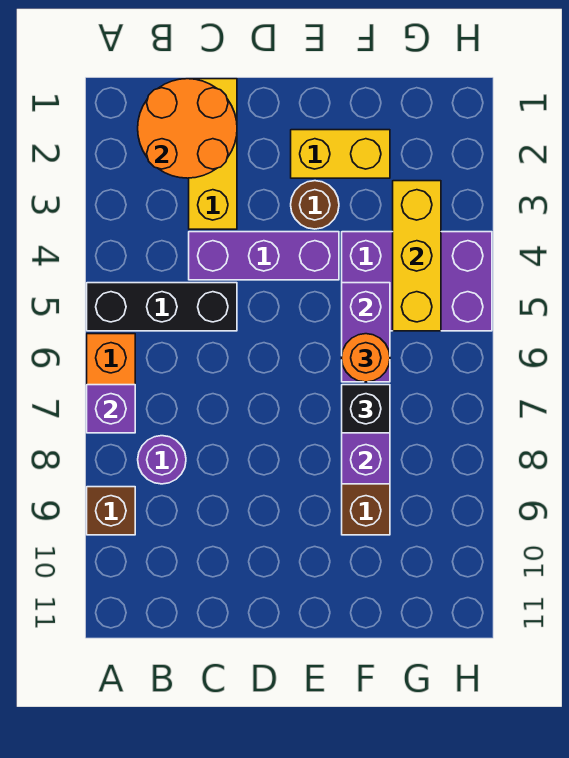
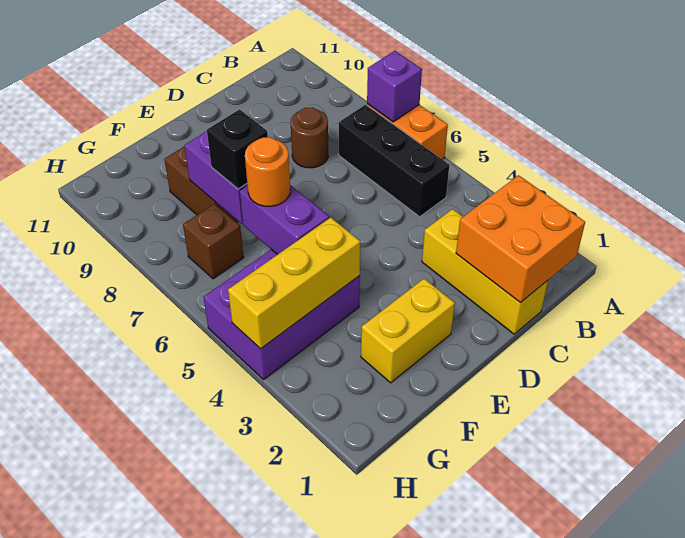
black 1x3 brick [87,283,237,331] -> black 1x3 brick turned to [339,105,449,217]
brown 1x1 brick [87,487,135,535] -> brown 1x1 brick moved to [183,204,244,279]
orange 2x2 round brick [138,79,237,178] -> orange 2x2 brick [456,175,585,303]
purple 1x1 round brick [138,436,186,484] -> none
purple 1x3 brick [189,232,339,280] -> none
brown 1x1 round brick [291,181,339,229] -> brown 1x1 round brick moved to [291,108,328,168]
yellow 1x3 brick [393,181,441,331] -> yellow 1x3 brick turned to [228,217,361,349]

